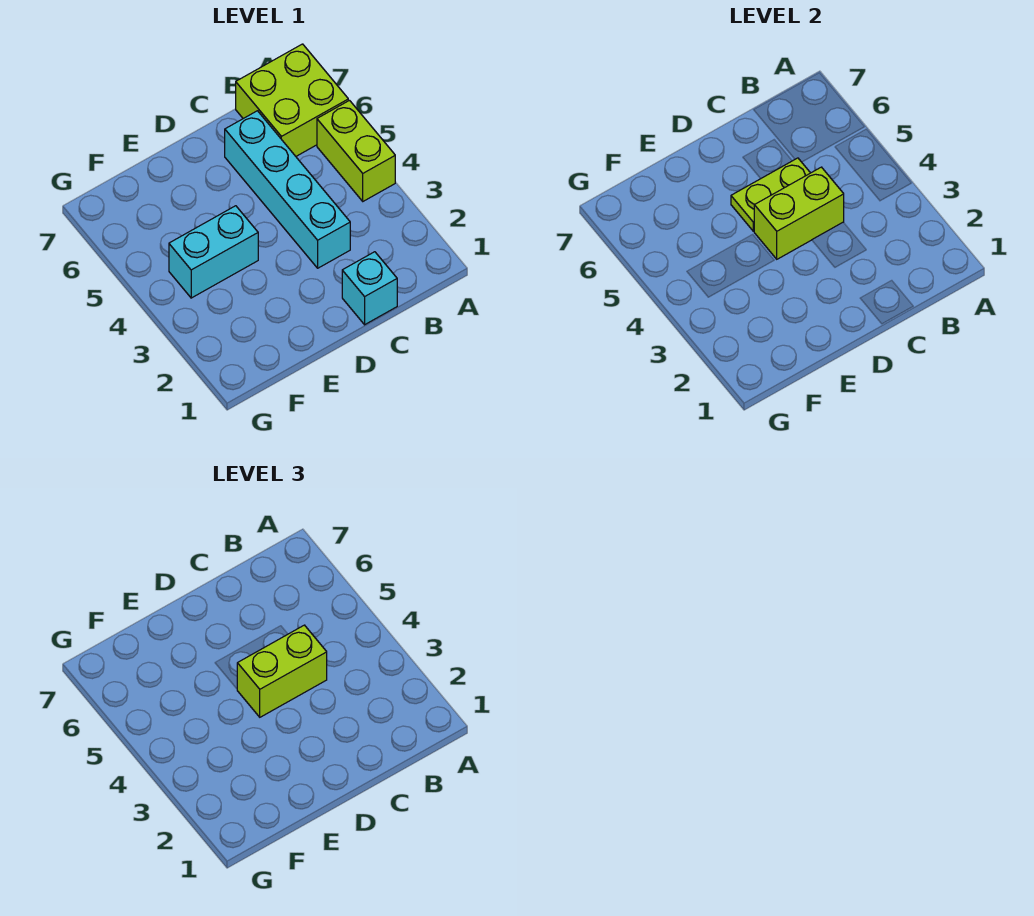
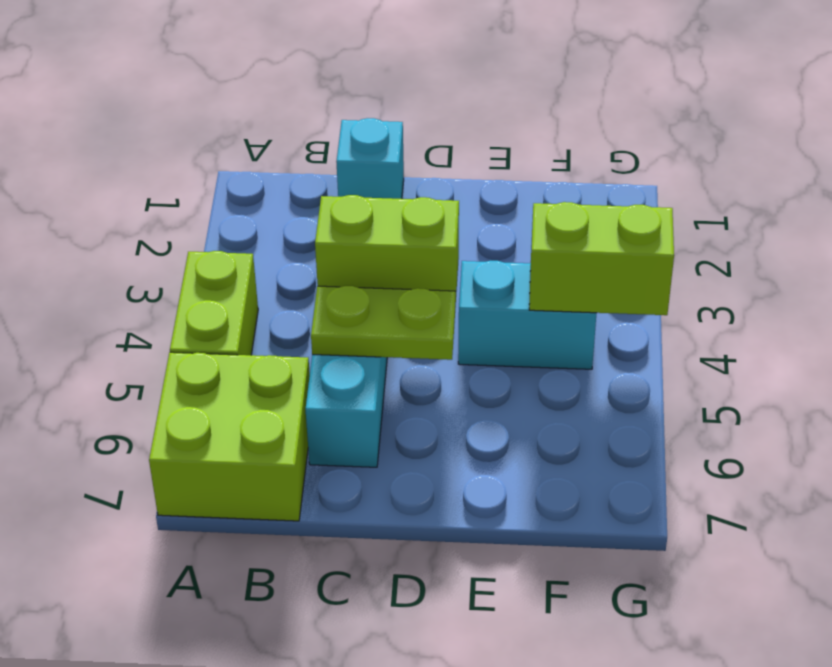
lime 1x2 brick [237,625,327,717] -> lime 1x2 brick moved to [529,202,674,315]

